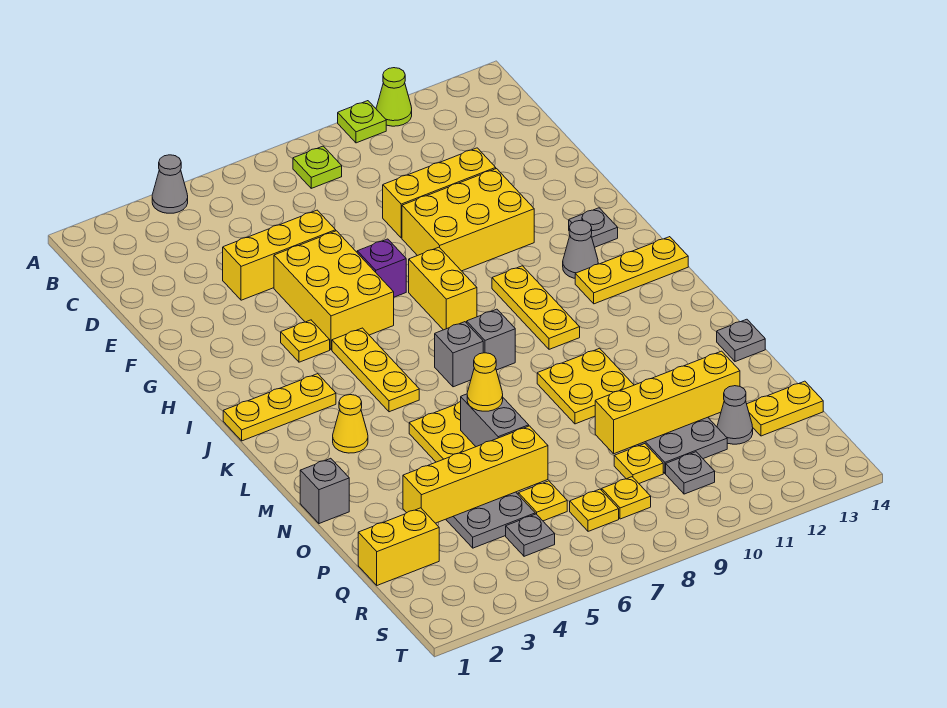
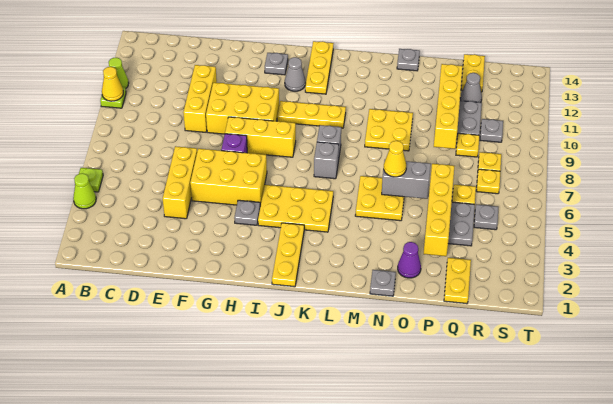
grey 1x1 cone [152,155,188,213] -> lime 1x1 cone [73,173,96,209]
lime 1x1 plate [293,146,342,188] -> lime 1x1 plate moved to [79,168,103,192]
yellow 2x3 brick [402,169,534,271] -> yellow 2x3 brick turned to [206,83,279,134]
yellow 1x1 plate [281,320,330,362] -> grey 1x1 plate [234,200,260,225]
yellow 1x2 brick [409,247,477,330] -> yellow 1x3 brick [225,117,296,157]
yellow 1x3 plate [332,328,419,412] -> yellow 2x3 plate [258,185,333,232]
yellow 1x1 cone [333,395,368,453] -> yellow 1x1 cone moved to [102,67,123,101]
grey 1x1 brick [300,458,349,524] -> grey 1x1 plate [370,270,396,296]
none -> purple 1x1 cone [398,242,421,278]
yellow 1x2 brick [358,508,439,585] -> yellow 1x2 plate [444,258,471,304]

